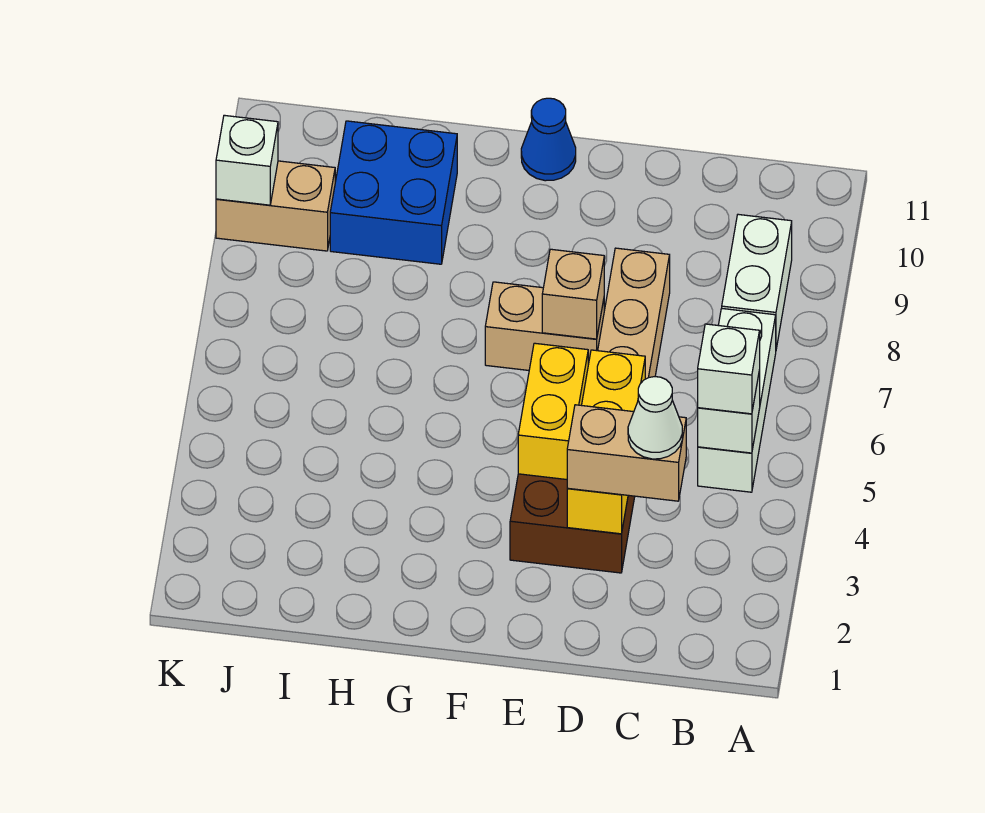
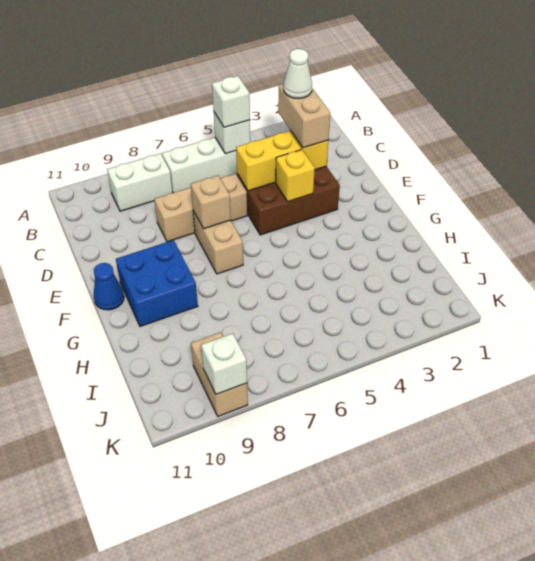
yellow 1x2 brick [518,343,588,479] -> yellow 1x1 brick [276,150,315,202]
blue 2x2 brick [330,121,457,264] -> blue 2x2 brick moved to [116,240,198,326]

